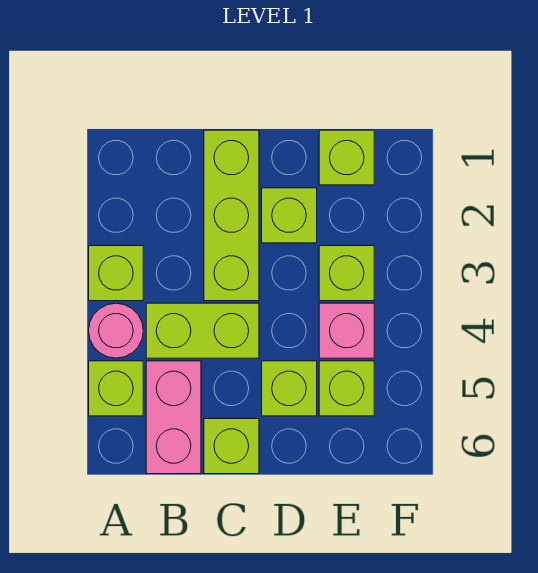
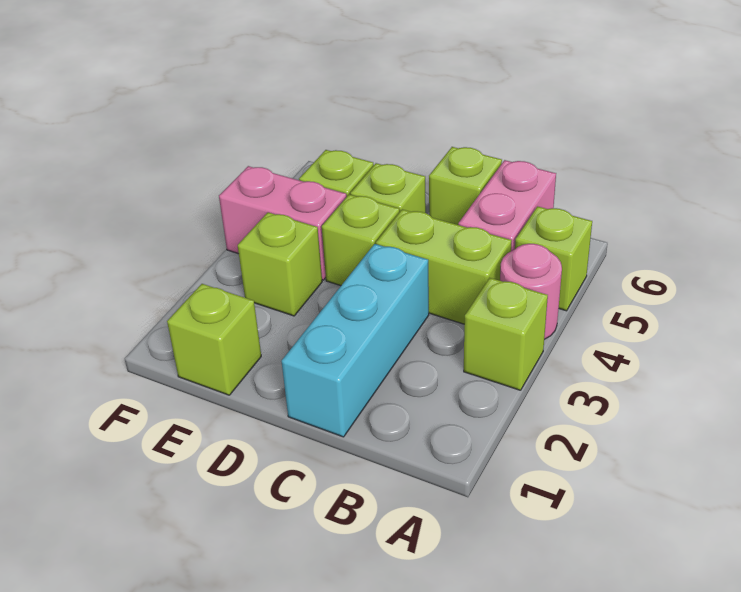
lime 1x3 brick [204,130,259,301] -> cyan 1x3 brick [282,244,429,437]
lime 1x1 brick [262,188,317,243] -> lime 1x1 brick moved to [322,195,400,286]
pink 1x1 brick [319,303,374,358] -> pink 1x2 brick [219,166,347,280]

